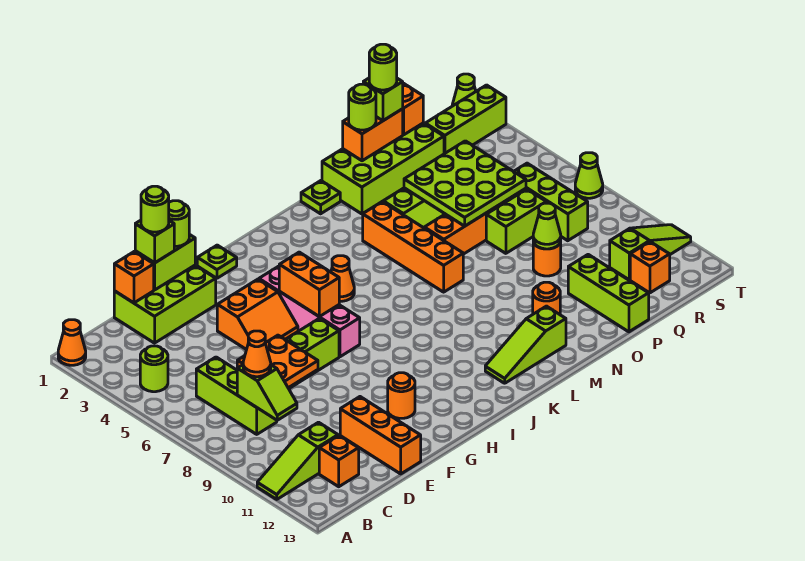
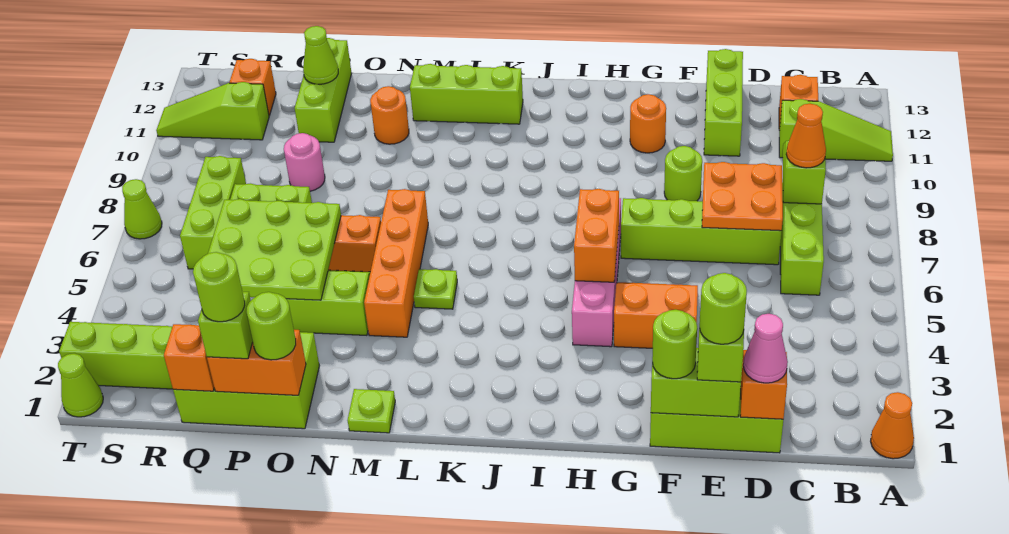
lime 1x1 round brick [140,346,168,392] -> lime 1x1 round brick moved to [664,146,702,201]
none -> pink 1x1 cone [743,314,788,383]
orange 1x3 brick [340,397,421,474] -> lime 1x3 brick [704,49,743,156]
lime 1x1 plate [197,245,237,278] -> lime 1x1 plate moved to [414,269,457,309]
orange 1x1 cone [331,256,354,301] -> none
lime 1x3 slope [485,306,566,383] -> lime 1x3 brick [410,64,523,124]
lime 2x4 brick [322,123,444,214] -> lime 2x3 brick [173,332,319,429]
orange 1x1 round brick [533,243,561,276] -> pink 1x1 round brick [284,133,325,191]
lime 1x1 cone [533,203,561,249] -> lime 1x1 cone moved to [303,26,338,84]

